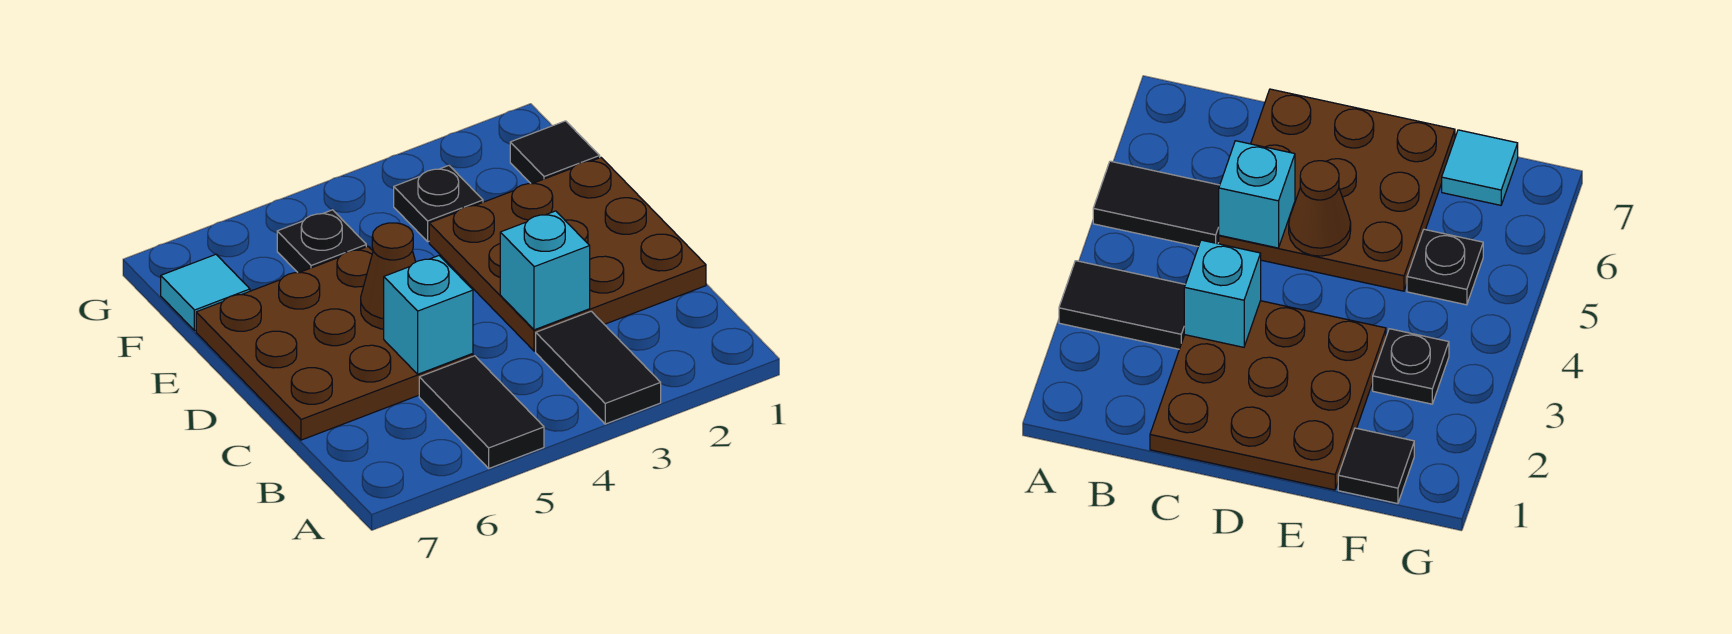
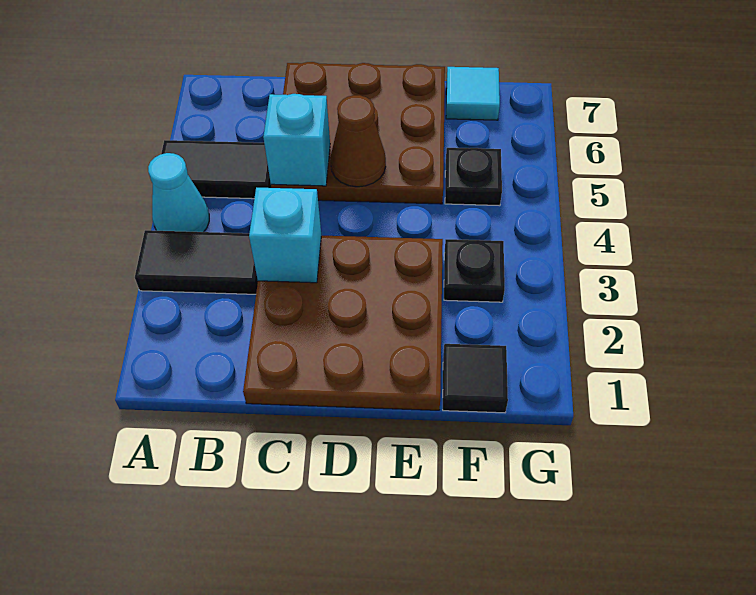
none -> cyan 1x1 cone [148,153,209,232]

